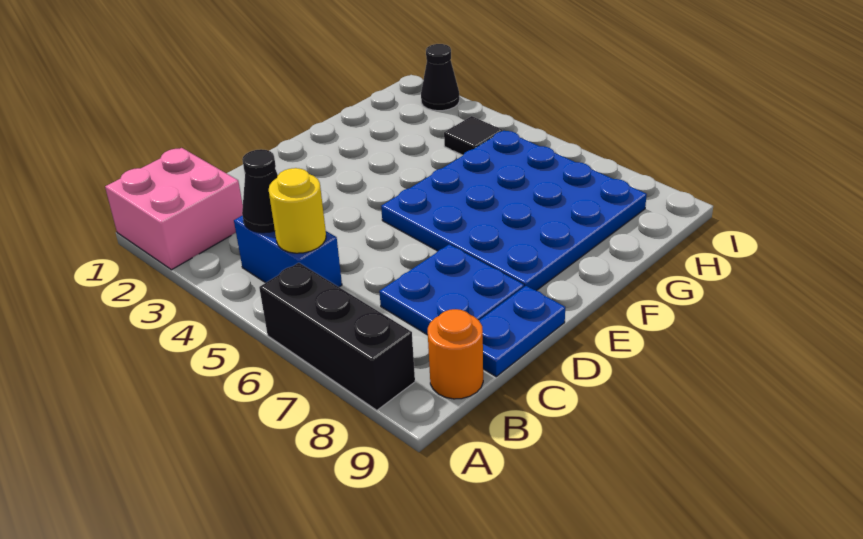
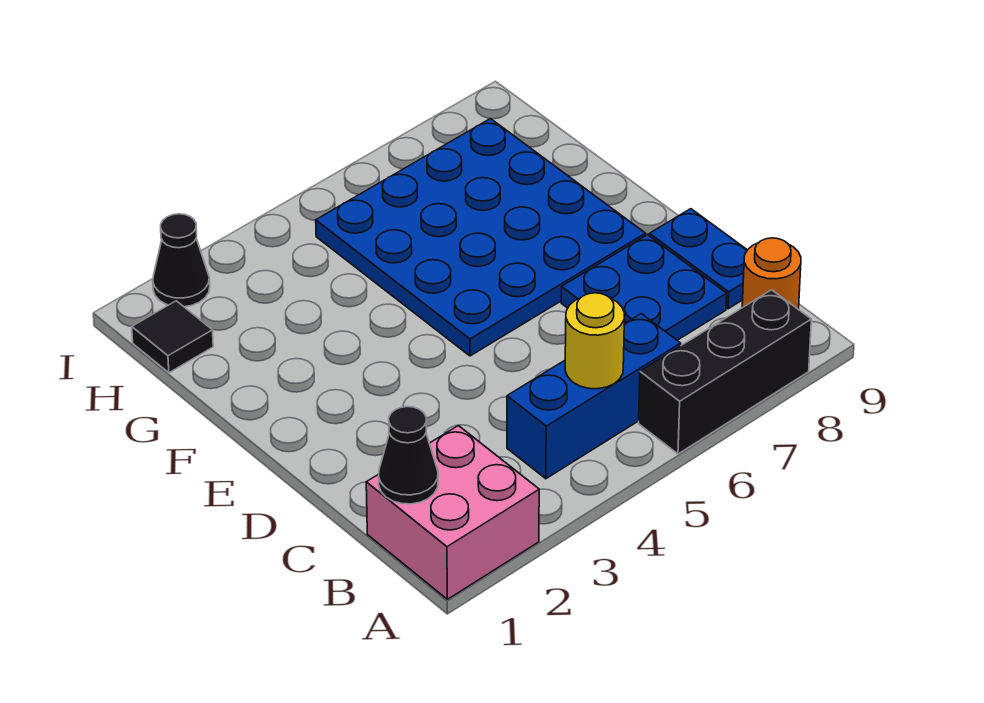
blue 1x2 brick [234,216,342,287] -> blue 1x3 brick [507,314,681,479]
black 1x1 cone [242,149,278,233] -> black 1x1 cone moved to [379,407,438,504]
black 1x1 tile [444,116,502,155] -> black 1x1 tile moved to [132,301,213,373]

